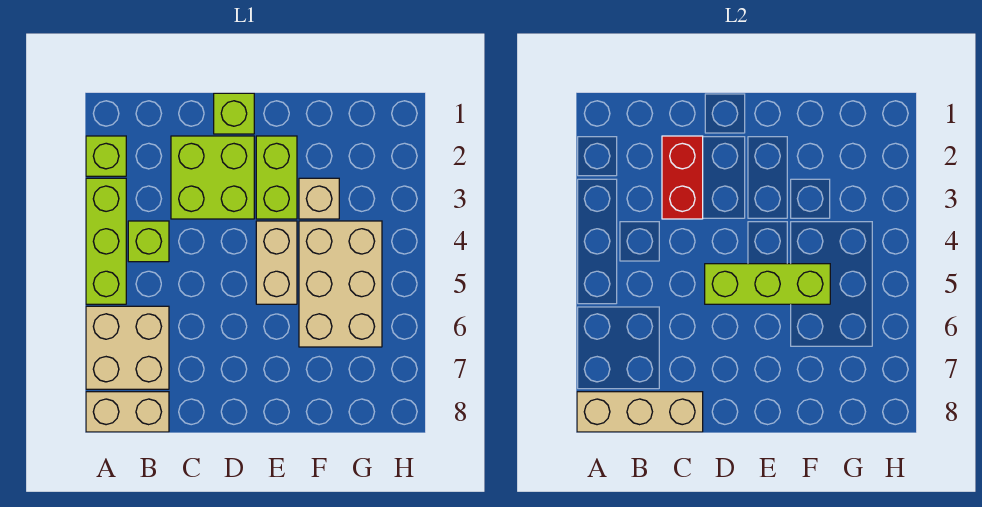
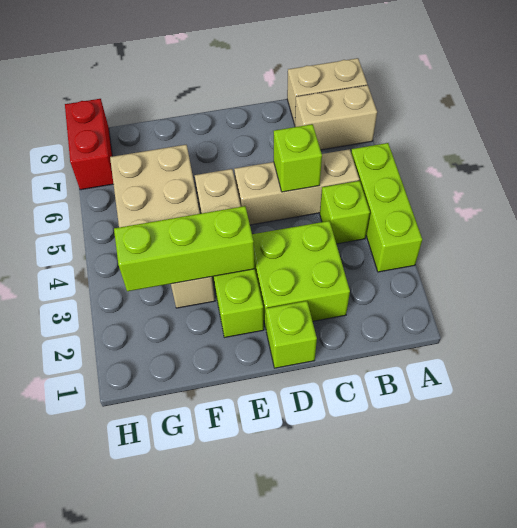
lime 1x1 brick [86,136,126,176] -> lime 1x1 brick moved to [274,124,322,192]
tan 2x2 brick [86,306,169,389] -> tan 1x2 brick [295,85,377,150]
tan 1x3 brick [577,392,703,432] -> tan 1x3 brick moved to [234,149,359,225]
red 1x2 brick [662,136,703,219] -> red 1x2 brick moved to [65,99,113,190]
lime 1x3 brick [705,264,830,304] -> lime 1x3 brick moved to [114,206,255,291]

